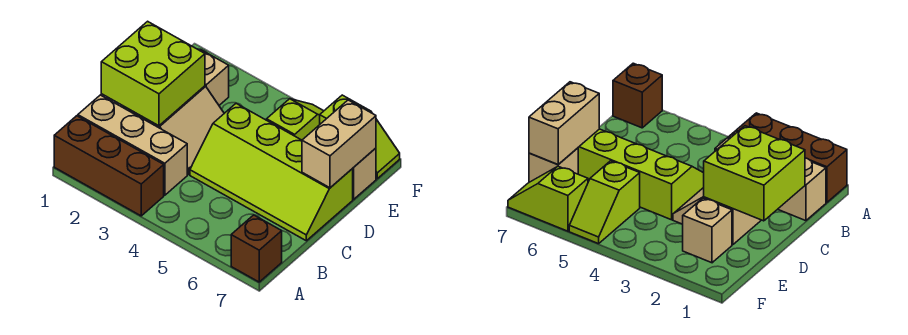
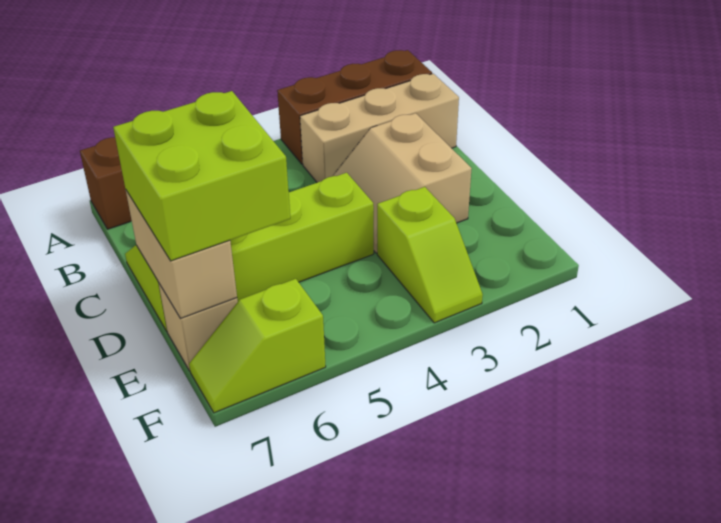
lime 2x2 brick [101,21,205,126] -> lime 2x2 brick moved to [113,91,290,261]
tan 1x1 brick [200,50,229,105] -> none
lime 1x2 slope [267,99,323,140] -> lime 1x2 slope moved to [377,187,483,323]

